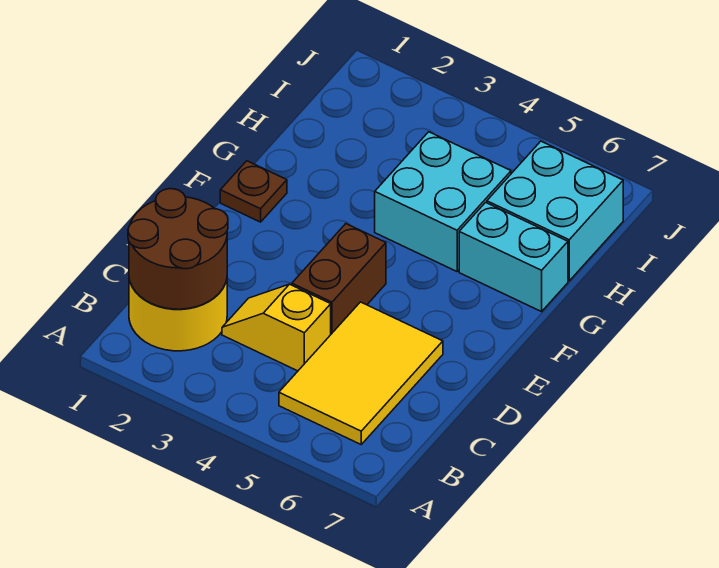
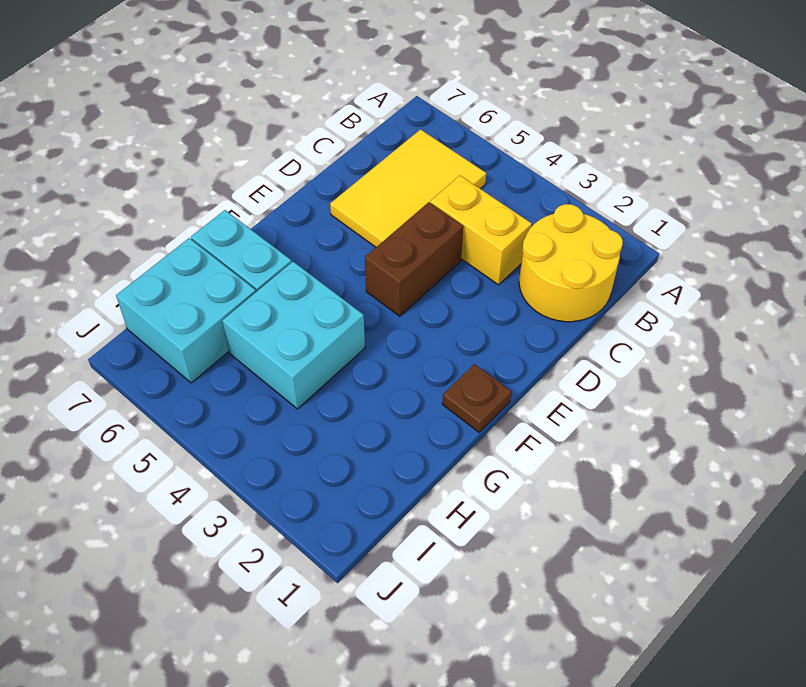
brown 2x2 round brick [128,189,228,309] -> none
yellow 1x2 slope [222,284,331,371] -> yellow 1x2 brick [430,176,532,285]

